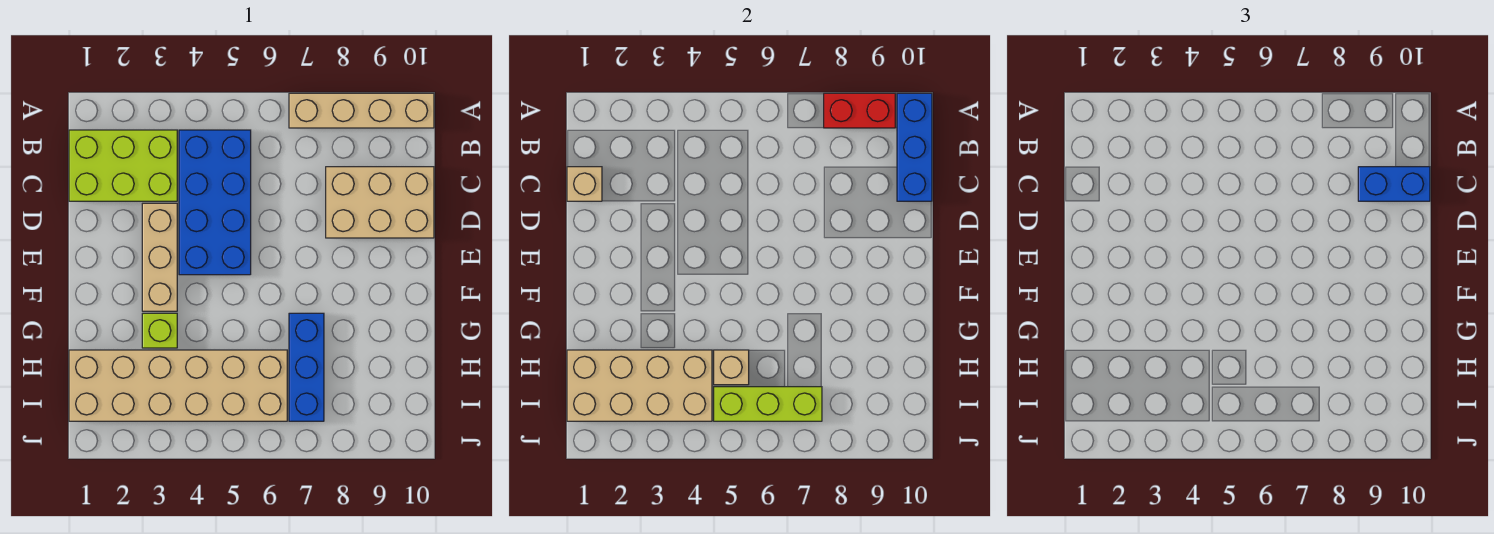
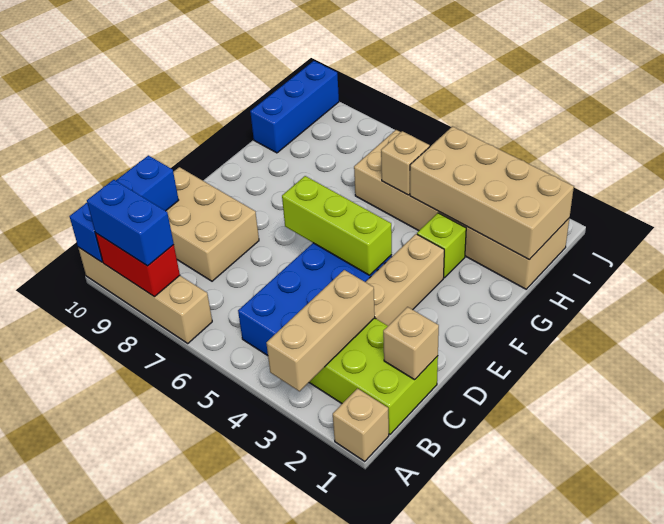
none -> tan 1x1 brick [333,388,389,461]
none -> tan 1x3 brick [266,270,375,391]
blue 1x2 brick [1358,167,1430,201] -> blue 1x2 brick moved to [87,180,174,266]
blue 1x3 brick [289,313,324,421] -> blue 1x3 brick moved to [250,61,339,153]
lime 1x3 brick [714,387,822,421] -> lime 1x3 brick moved to [282,176,392,275]

